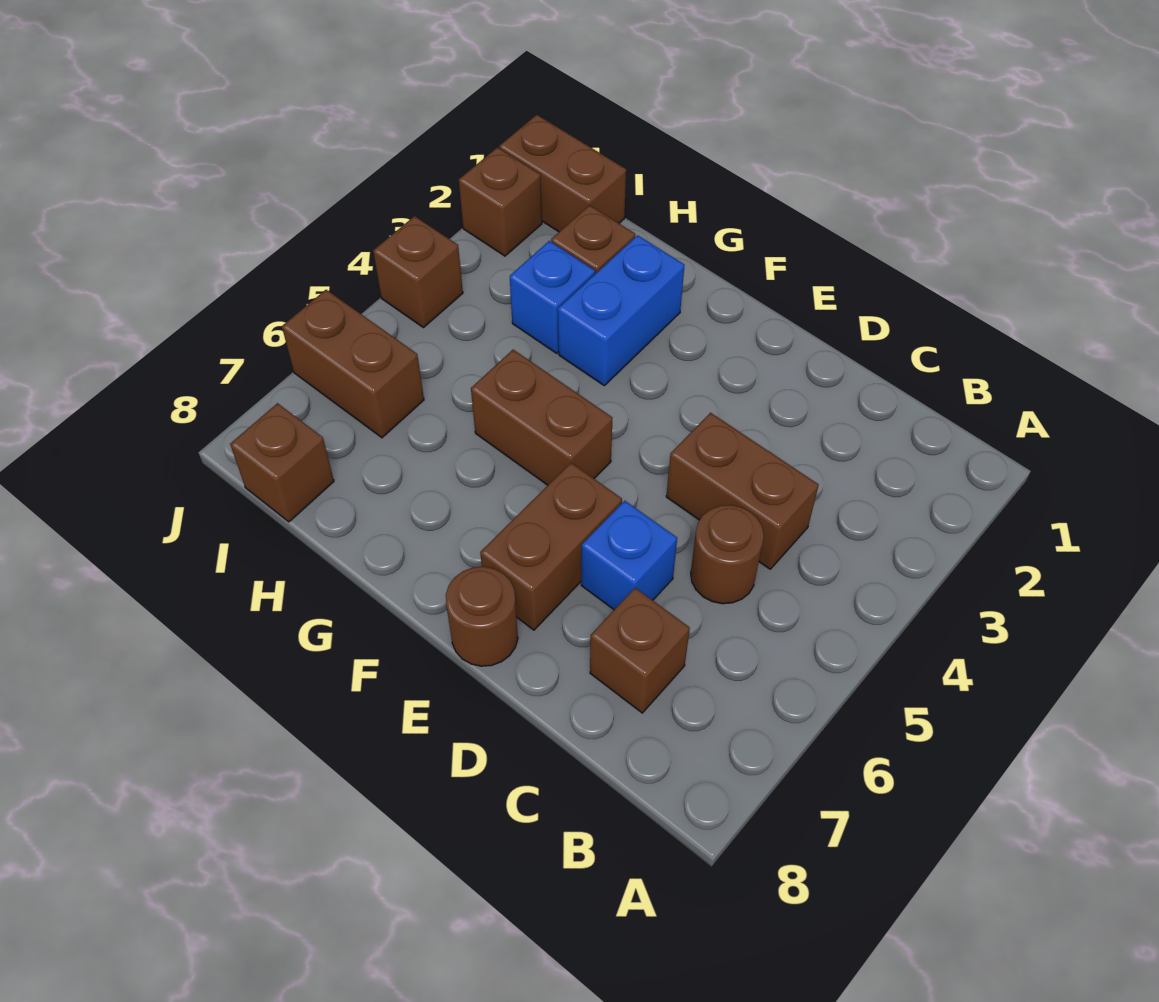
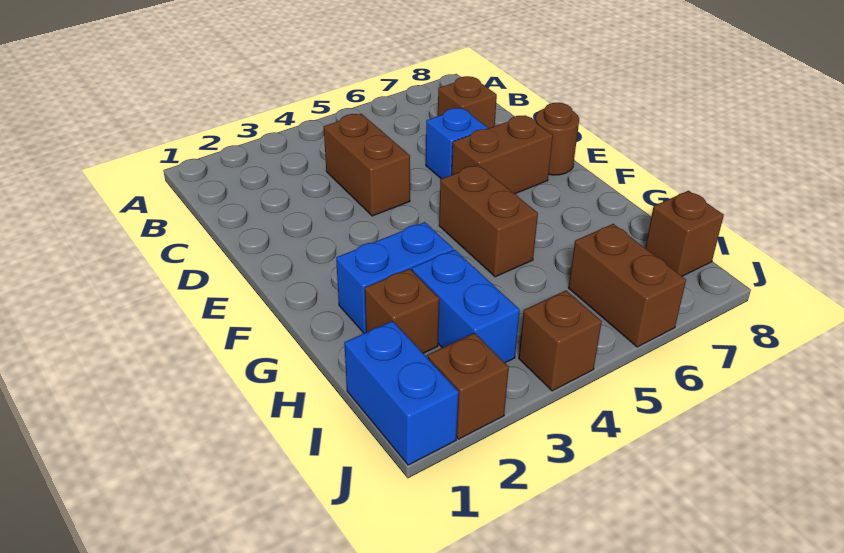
brown 1x1 round brick [691,505,764,604] -> none
blue 1x1 brick [510,241,595,353] -> blue 1x2 brick [412,250,520,363]
brown 1x2 brick [499,115,626,232] -> blue 1x2 brick [344,321,459,465]

